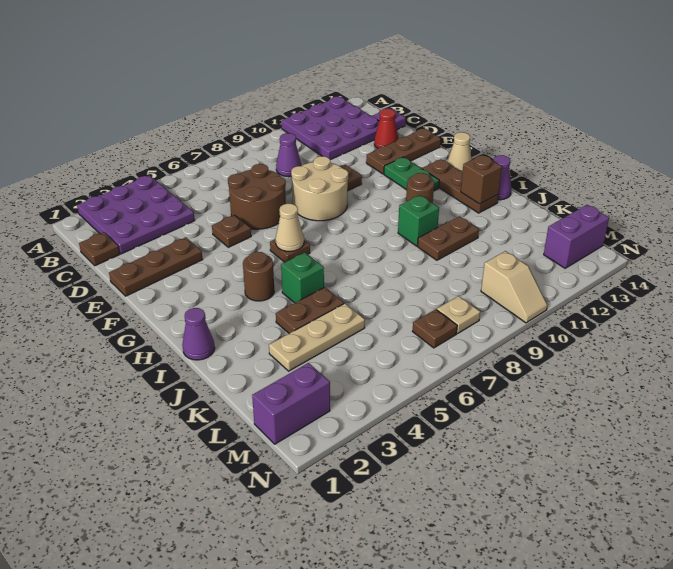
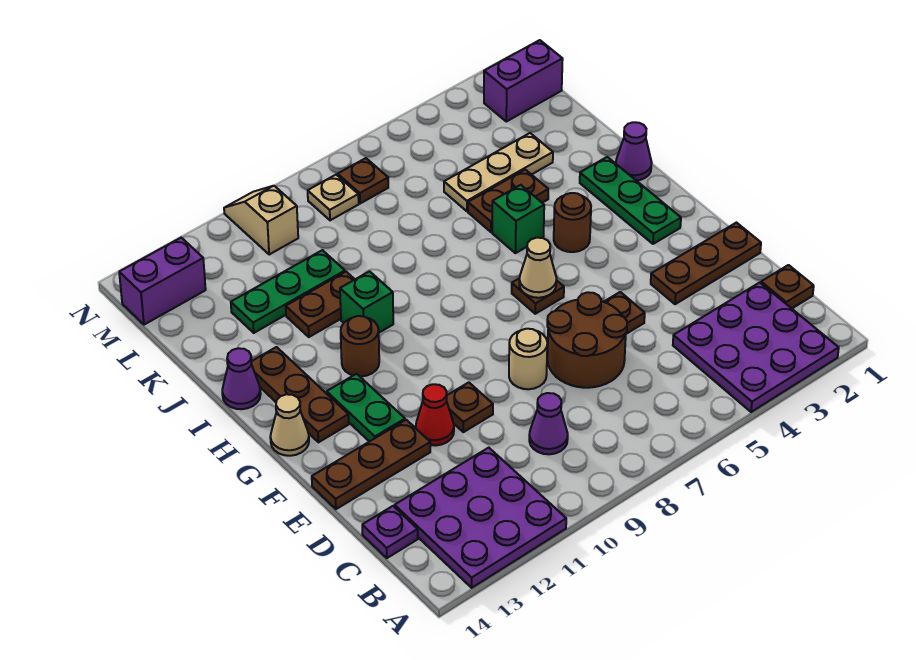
red 1x1 cone [374,109,399,148] -> red 1x1 cone moved to [416,384,454,446]
tan 2x2 round brick [291,156,348,221] -> tan 1x1 round brick [509,329,547,389]
none -> green 1x3 plate [580,157,681,244]
brown 1x1 brick [461,155,502,204] -> none
none -> green 1x3 plate [231,250,345,333]

